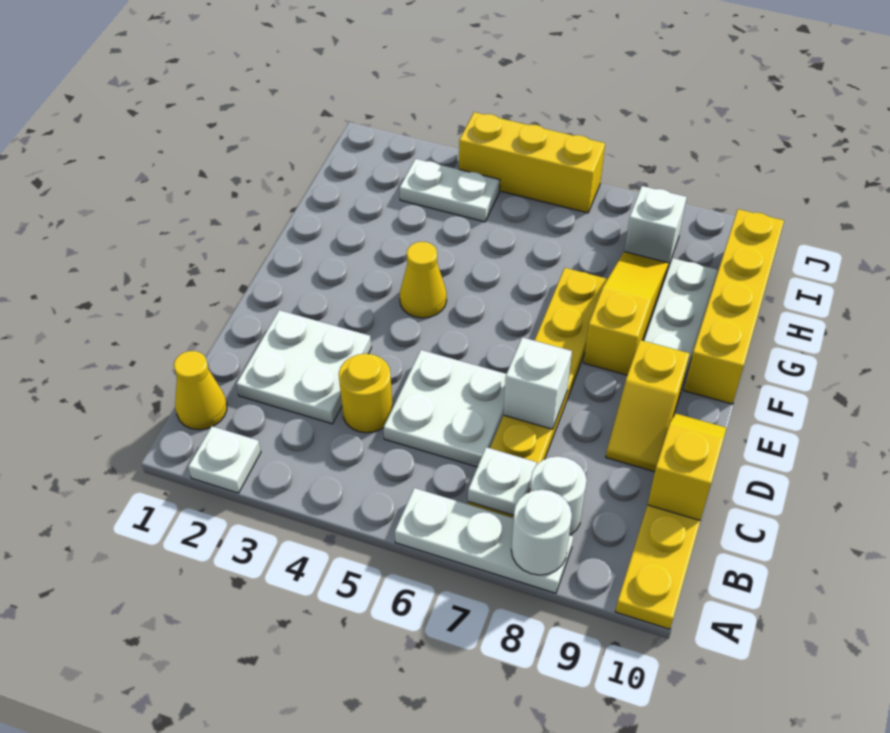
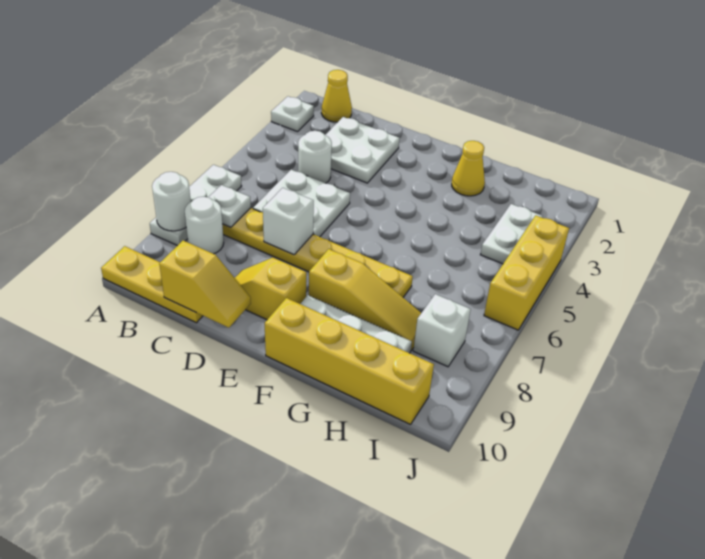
yellow 1x1 round brick [339,354,393,433] -> white 1x1 round brick [298,131,332,183]
yellow 1x1 cone [400,242,447,318] -> yellow 1x1 cone moved to [452,141,485,196]

